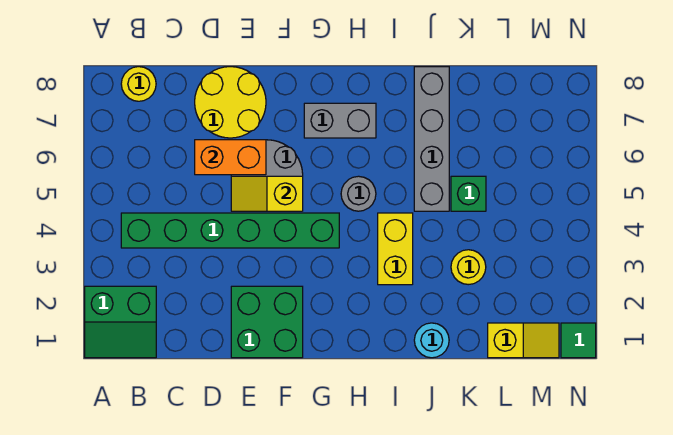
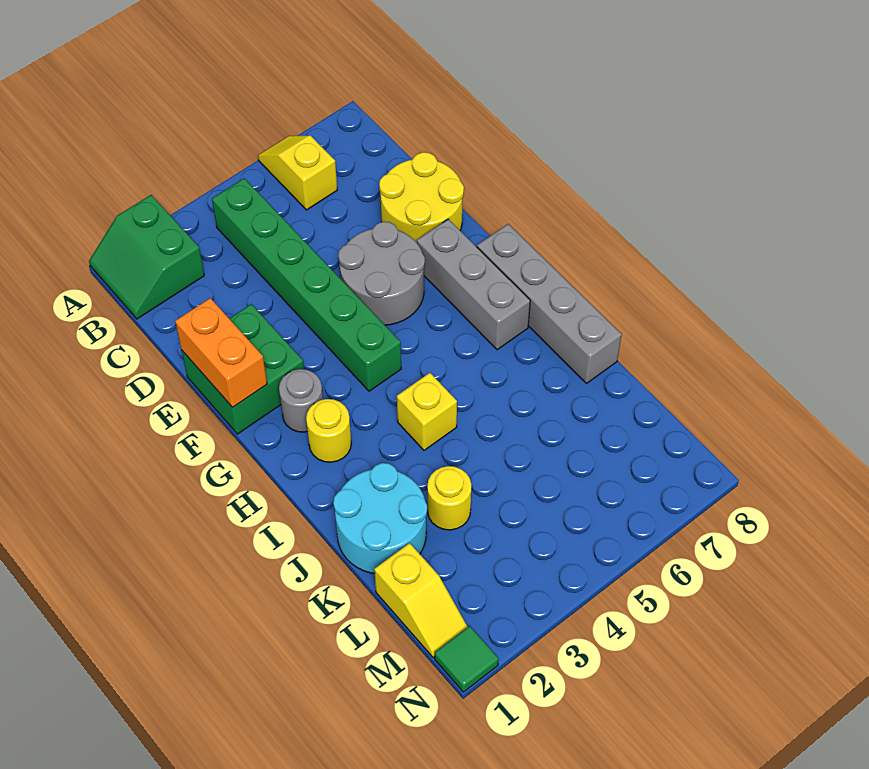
yellow 1x1 round brick [121,67,156,101] -> yellow 1x1 round brick moved to [306,399,351,462]
orange 1x2 brick [195,140,266,175] -> orange 1x2 brick moved to [175,298,267,407]
yellow 1x2 slope [231,176,303,211] -> yellow 1x2 slope moved to [258,136,337,210]
grey 1x2 brick [304,103,376,138] -> grey 1x3 brick [417,219,530,350]
grey 1x1 round brick [341,176,376,211] -> grey 1x1 round brick moved to [279,369,323,432]
yellow 1x2 brick [378,213,413,285] -> yellow 1x1 brick [397,373,457,450]
cyan 1x1 round brick [414,323,449,358] -> cyan 2x2 round brick [333,463,427,573]
grey 1x4 brick [414,67,449,211] -> grey 1x4 brick turned to [477,224,622,383]
green 1x1 brick [451,176,486,211] -> none

